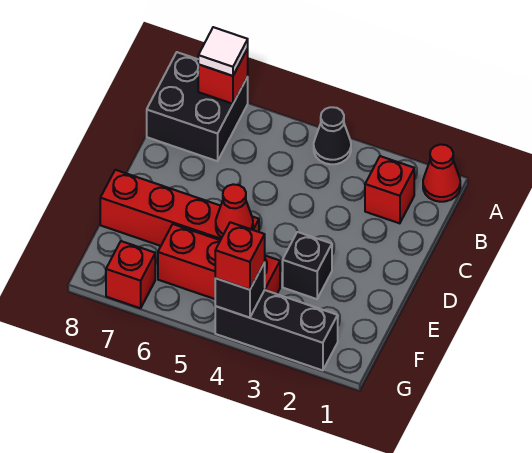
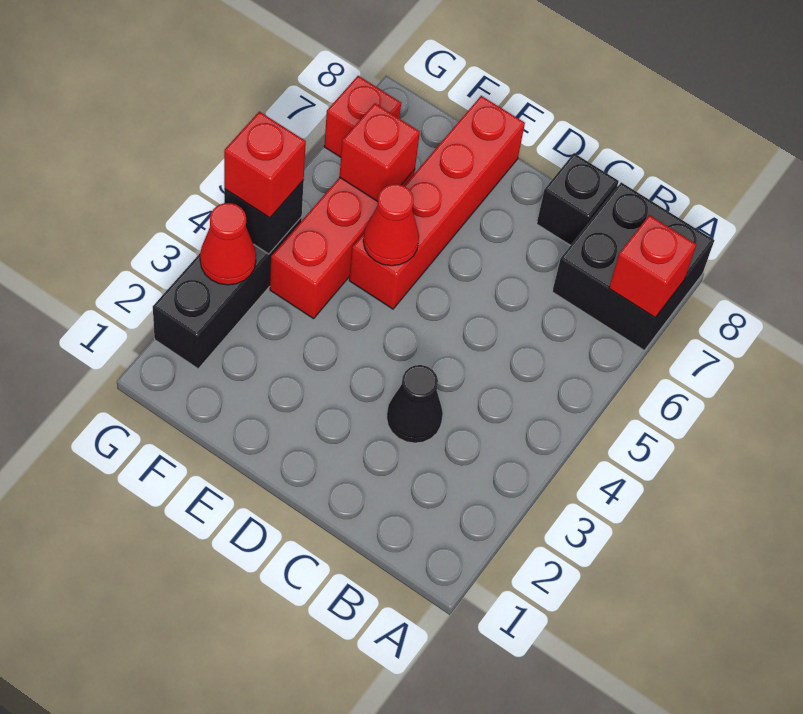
red 1x1 cone [423,144,460,202] -> red 1x1 cone moved to [200,203,256,285]
black 1x1 cone [314,107,351,164] -> black 1x1 cone moved to [387,365,443,443]
white 1x1 tile [198,27,248,76] -> none
red 1x1 brick [365,156,414,223] -> red 1x1 brick moved to [339,103,420,202]
black 1x1 brick [283,232,332,299] -> black 1x1 brick moved to [537,153,619,246]

